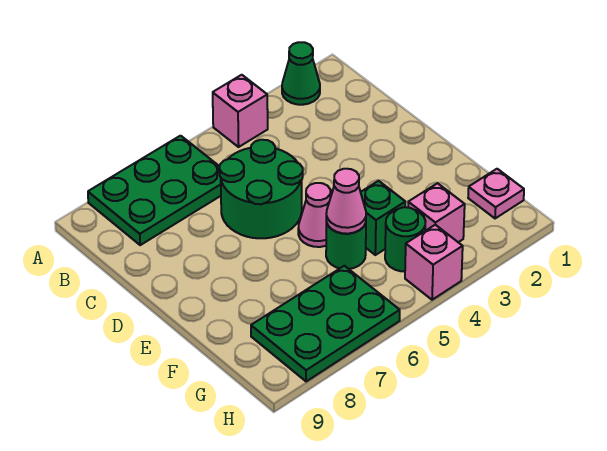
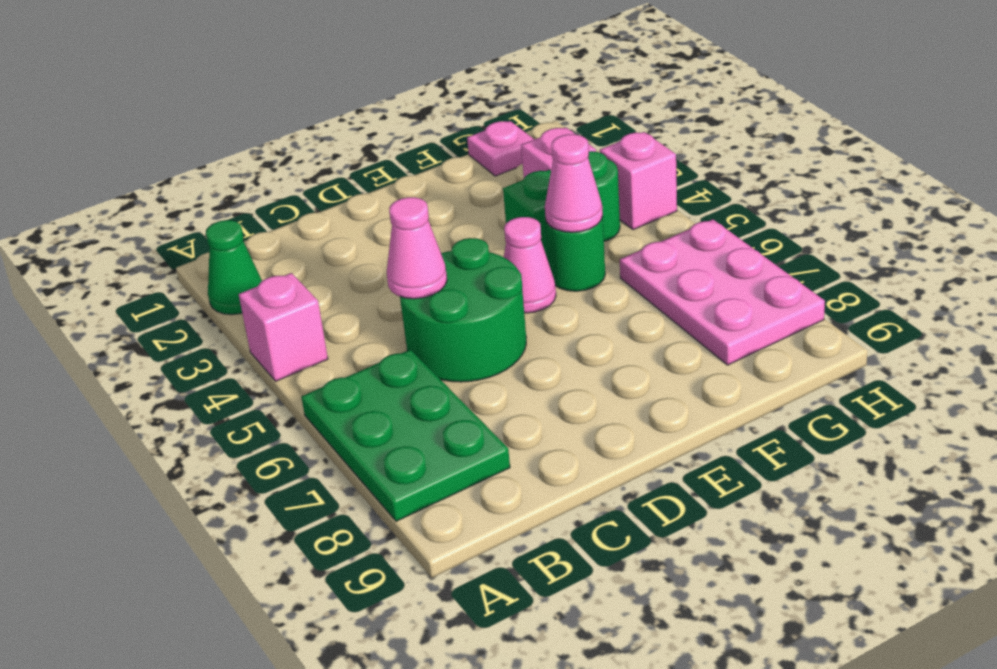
none -> pink 1x1 cone [387,197,447,299]
green 2x3 plate [251,266,400,382] -> pink 2x3 plate [620,219,825,365]

